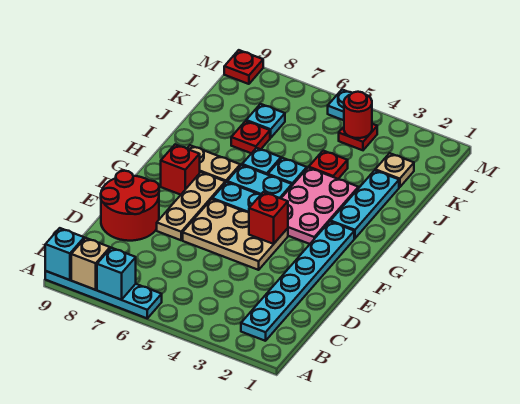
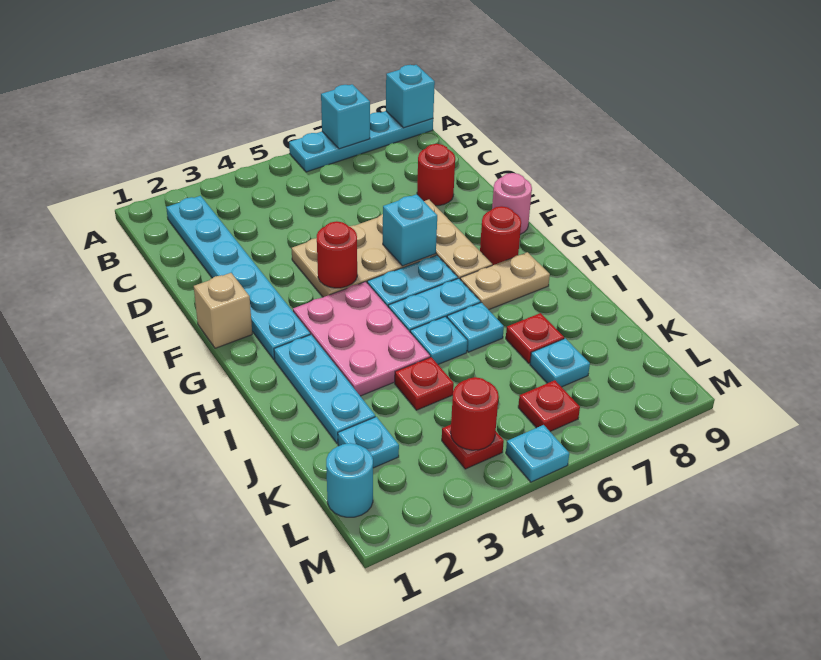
tan 1x1 brick [71,238,110,290] -> tan 1x1 brick moved to [194,273,252,348]
red 2x2 round brick [101,171,159,241] -> red 1x1 round brick [417,144,455,206]
red 1x1 brick [249,192,288,244] -> red 1x1 round brick [317,221,357,288]
none -> cyan 1x1 brick [383,194,437,266]
none -> pink 1x1 round brick [492,173,532,234]
red 1x1 brick [161,145,200,195] -> red 1x1 round brick [480,206,521,265]
tan 1x1 plate [375,153,414,187] -> cyan 1x1 plate [338,417,399,468]
none -> cyan 1x1 round brick [326,443,373,517]
red 1x1 plate [224,50,263,84] -> red 1x1 plate moved to [518,380,580,431]

